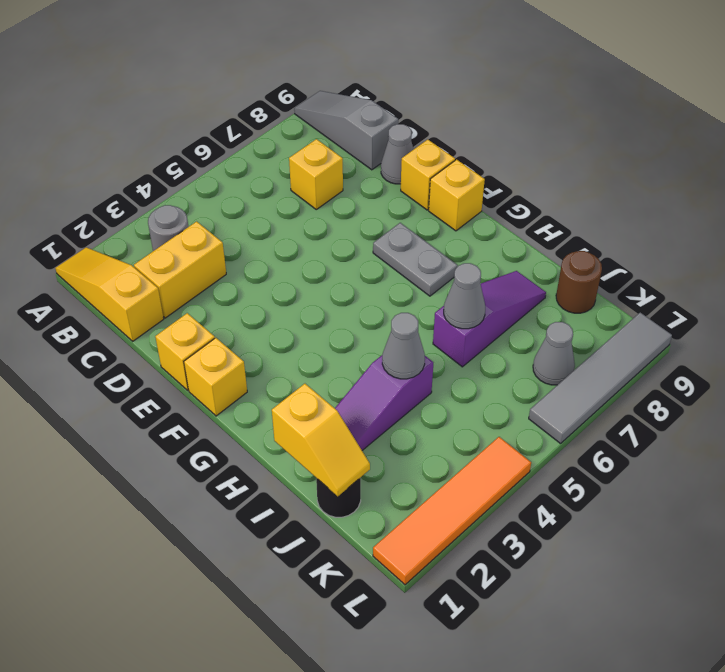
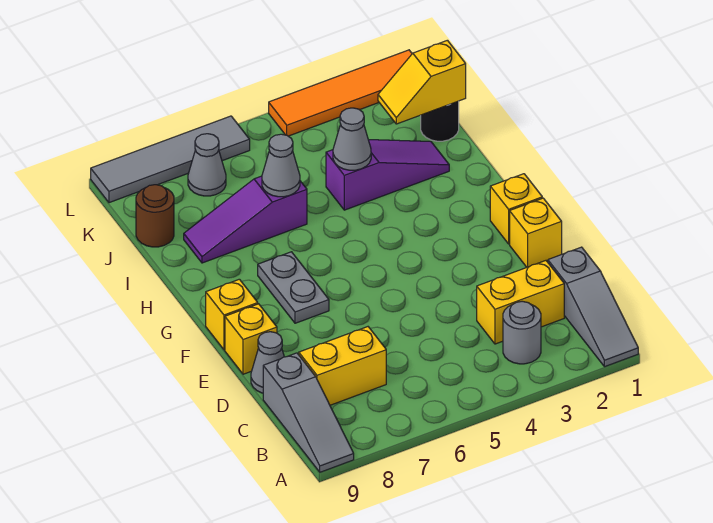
yellow 1x3 slope [55,247,164,341] -> grey 1x3 slope [548,247,638,367]
yellow 1x1 brick [289,139,343,209] -> yellow 1x2 brick [299,327,386,405]
yellow 1x2 slope [272,384,370,496] -> yellow 1x2 slope turned to [378,40,466,124]

